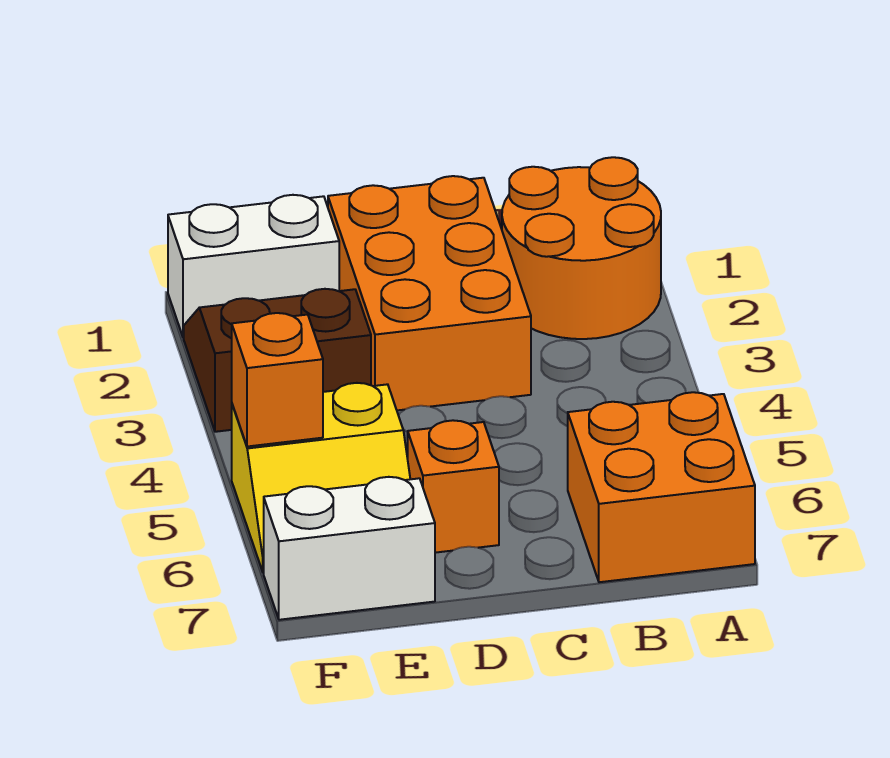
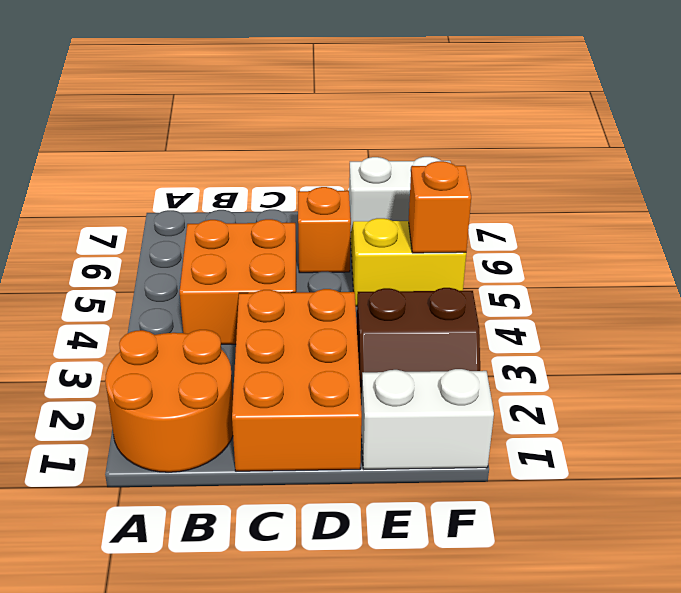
orange 2x2 brick [568,392,755,582] -> orange 2x2 brick moved to [180,219,296,344]

